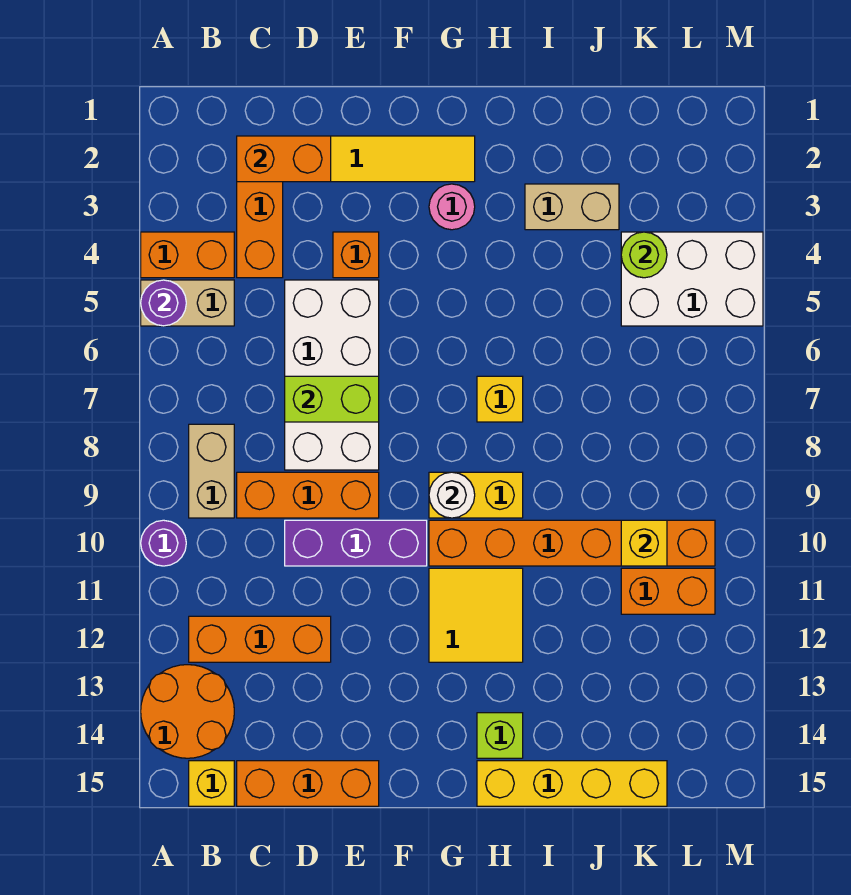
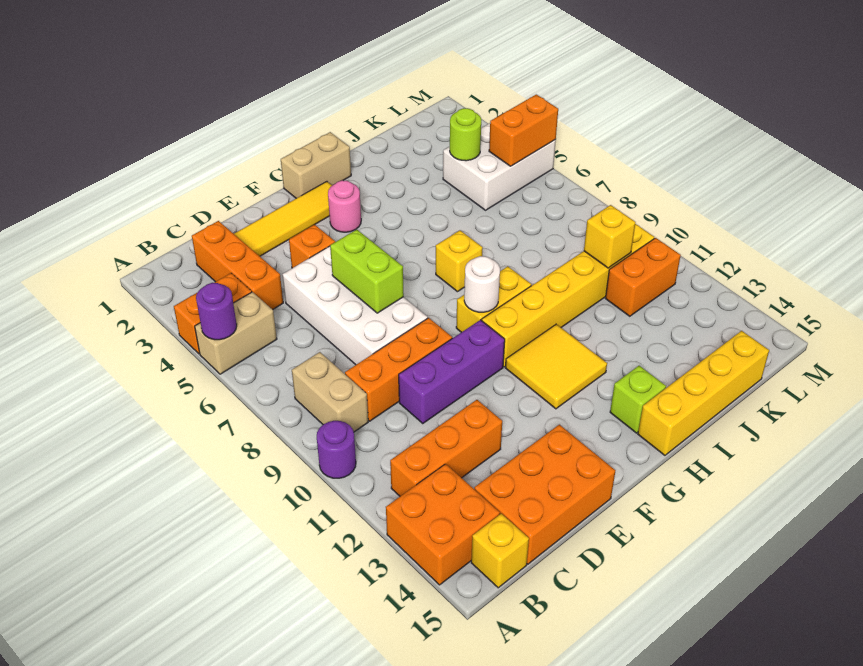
orange 2x2 round brick [141,665,234,758] -> orange 2x2 brick [386,464,500,585]
orange 1x2 brick [237,136,331,182] -> orange 1x2 brick moved to [489,94,558,166]
orange 1x3 brick [237,761,379,806] -> orange 2x3 brick [474,425,615,564]
lime 1x2 brick [285,376,379,422] -> lime 1x2 brick turned to [330,230,404,313]
orange 1x6 brick [429,520,715,566] -> yellow 1x6 brick [482,224,654,367]
tan 1x2 brick [525,184,619,230] -> tan 1x2 brick moved to [281,132,351,198]

